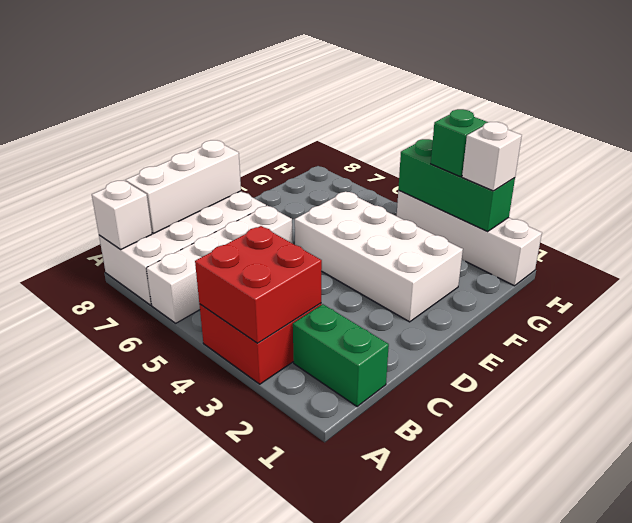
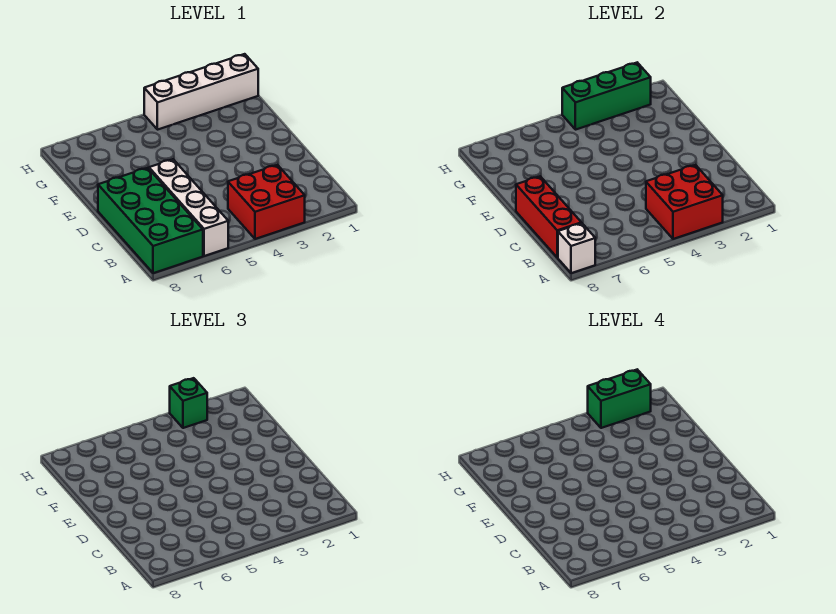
white 2x4 brick [99,191,266,305] -> green 2x4 brick [98,168,203,273]
green 1x2 brick [293,304,389,407] -> green 1x2 brick moved to [588,370,651,428]
white 1x3 brick [126,140,241,233] -> red 1x3 brick [516,176,581,258]
white 2x4 brick [295,191,463,322] -> none
white 1x1 brick [462,122,522,191] -> none

